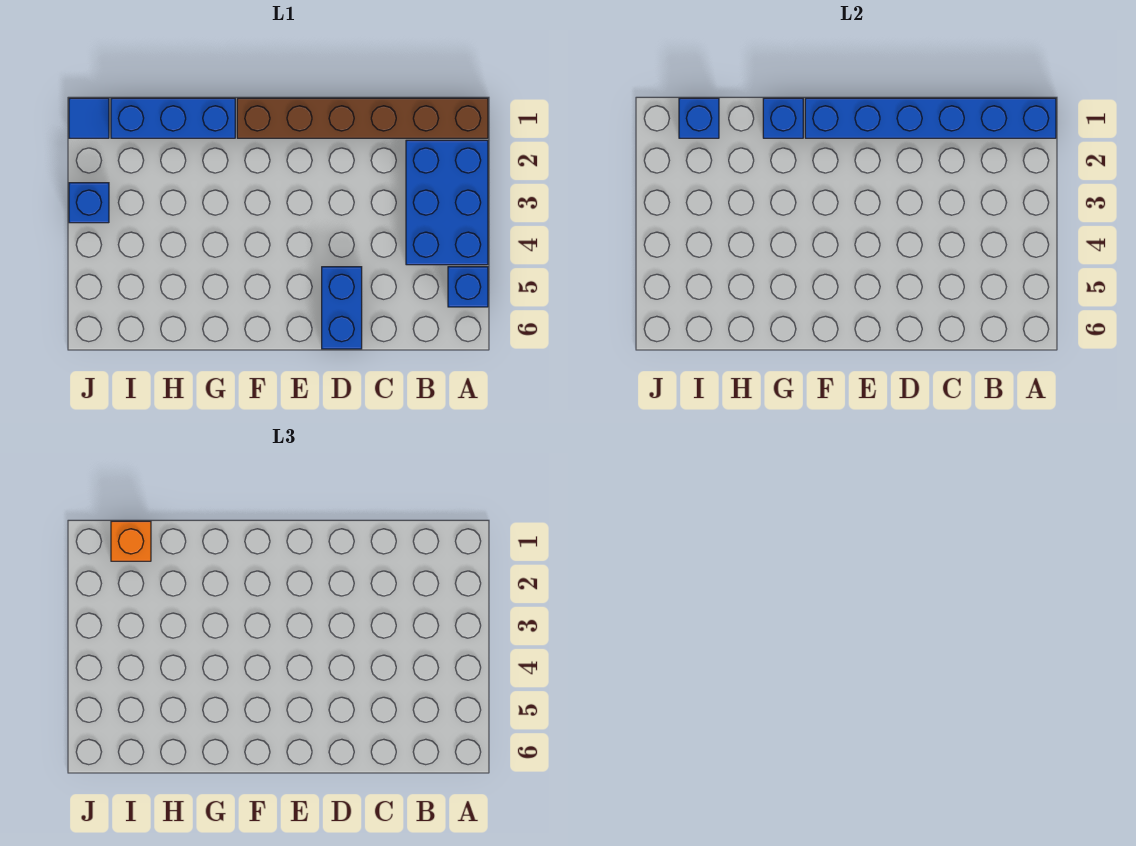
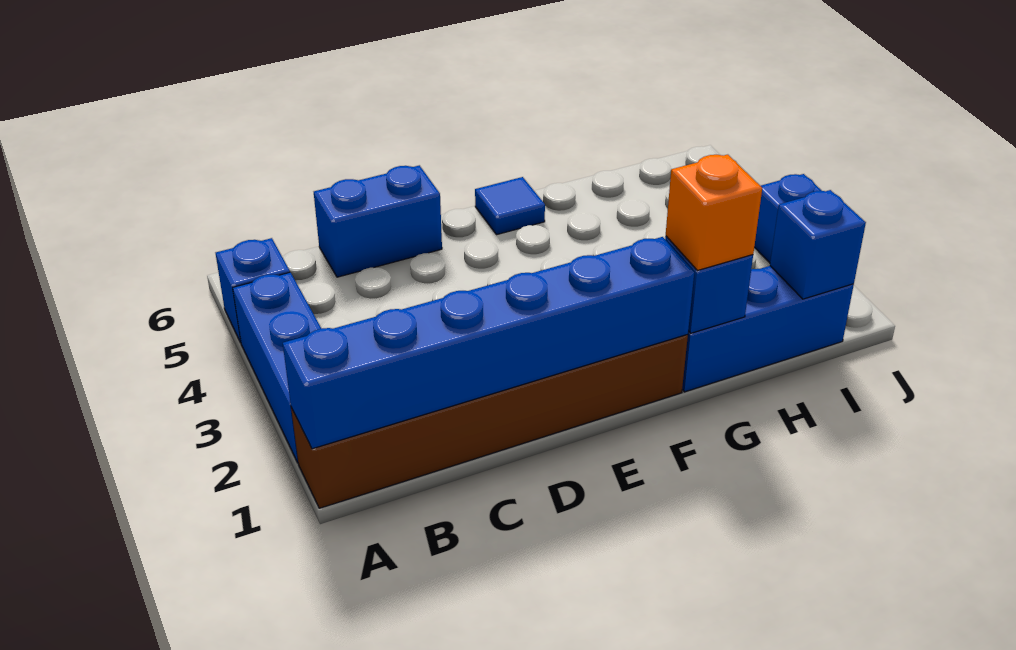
blue 2x3 brick [406,140,488,265] -> blue 1x3 brick [233,272,321,462]
blue 1x2 brick [322,267,362,349] -> blue 1x2 brick turned to [314,165,442,277]
orange 1x1 brick [111,521,151,561] -> orange 1x1 brick moved to [666,155,762,271]
blue 1x1 tile [69,98,109,138] -> blue 1x1 tile moved to [475,177,545,235]

